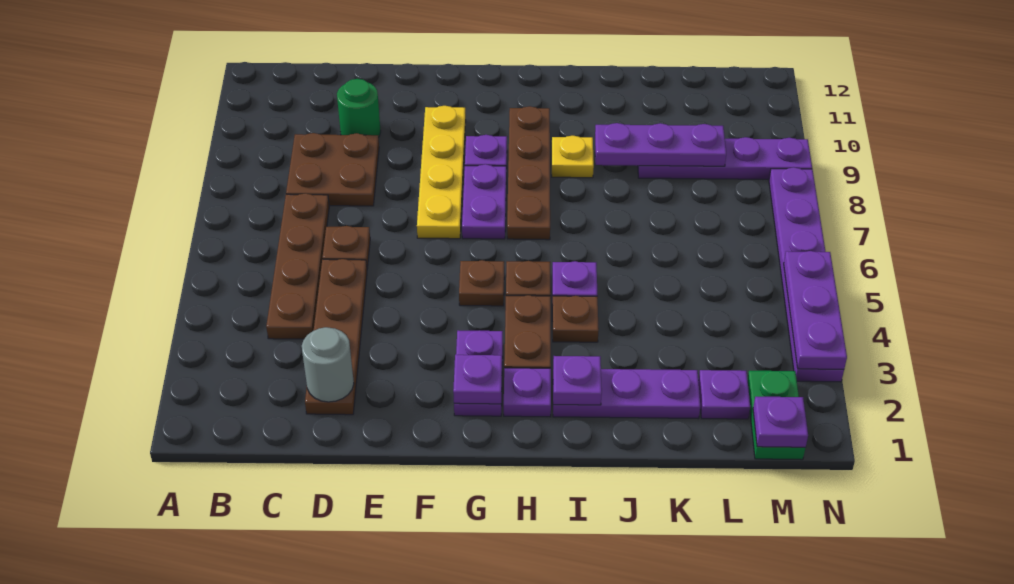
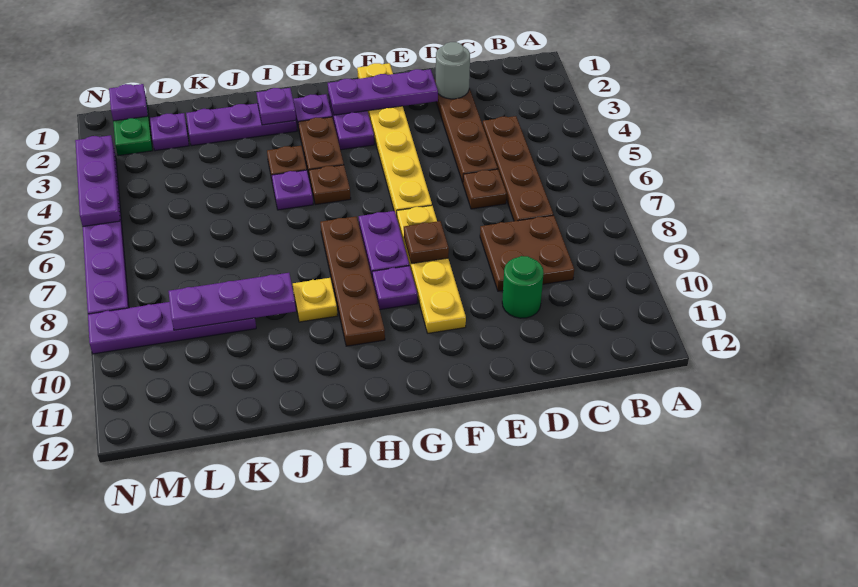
none -> yellow 1x6 plate [357,63,432,217]
purple 1x1 plate [453,355,502,404] -> purple 1x3 plate [328,69,438,115]
brown 1x1 plate [459,260,504,306] -> brown 1x1 plate moved to [404,221,449,264]

